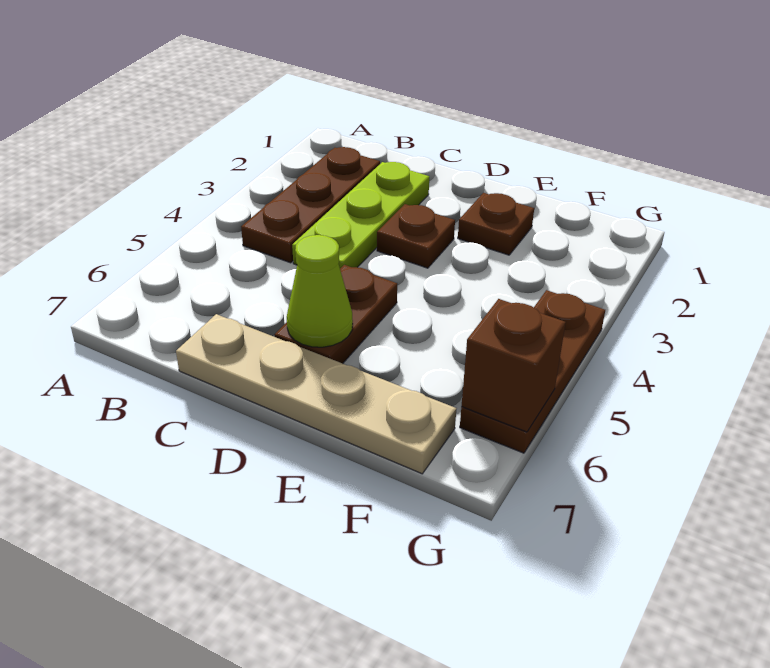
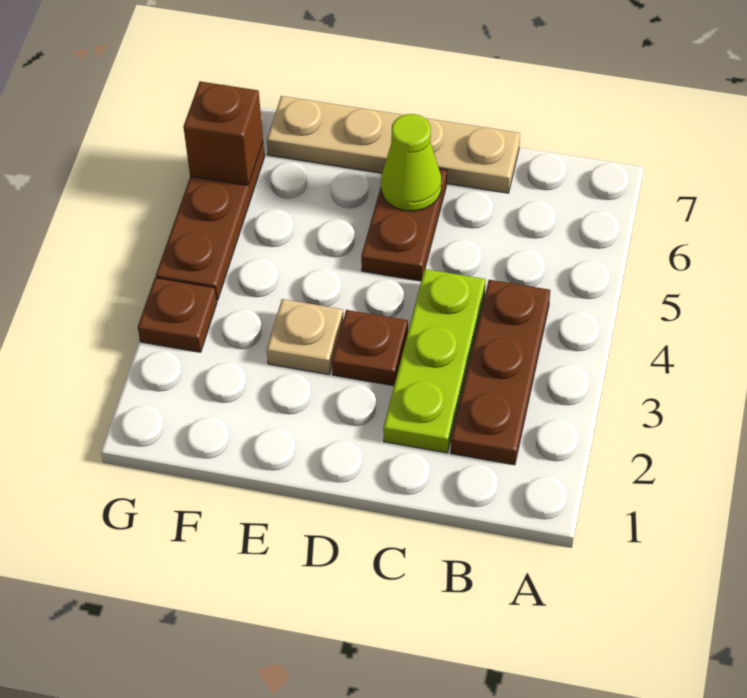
brown 1x1 plate [458,193,534,255] -> brown 1x1 plate moved to [138,278,217,352]
none -> tan 1x1 plate [267,299,343,374]

